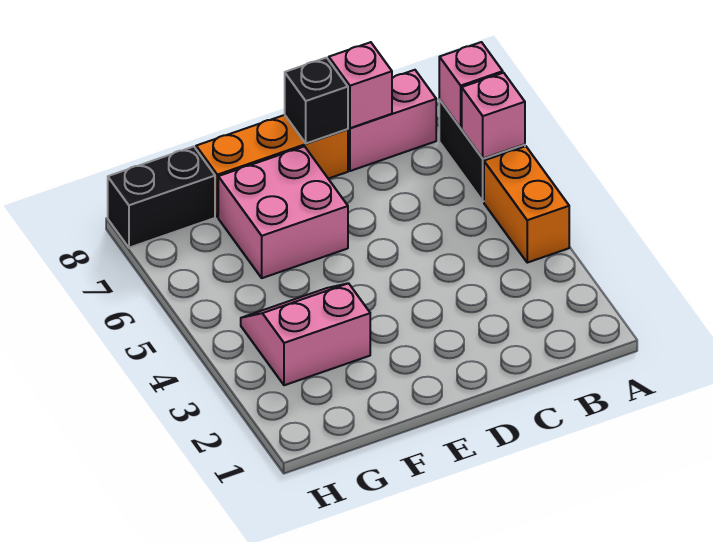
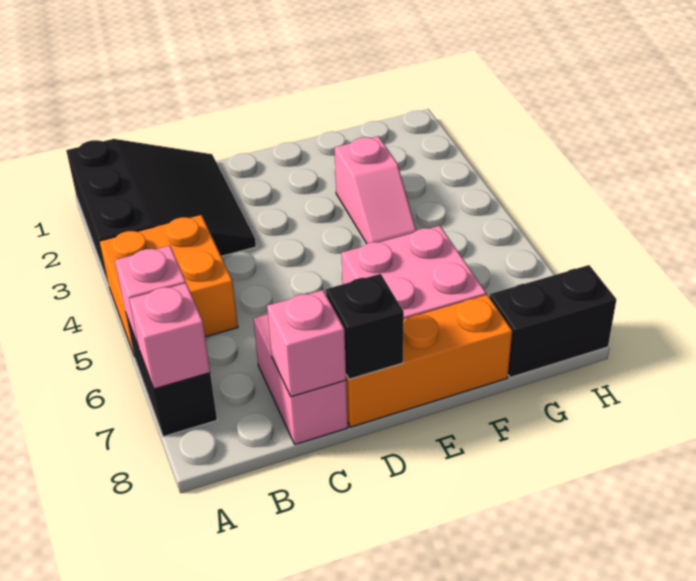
none -> black 3x3 slope [66,139,256,285]
orange 1x2 brick [484,146,569,263] -> orange 2x2 brick [100,215,238,354]
pink 1x2 brick [348,70,436,171] -> pink 1x2 brick turned to [253,314,348,444]
pink 2x2 slope [241,283,370,385] -> pink 1x2 slope [335,136,416,244]

